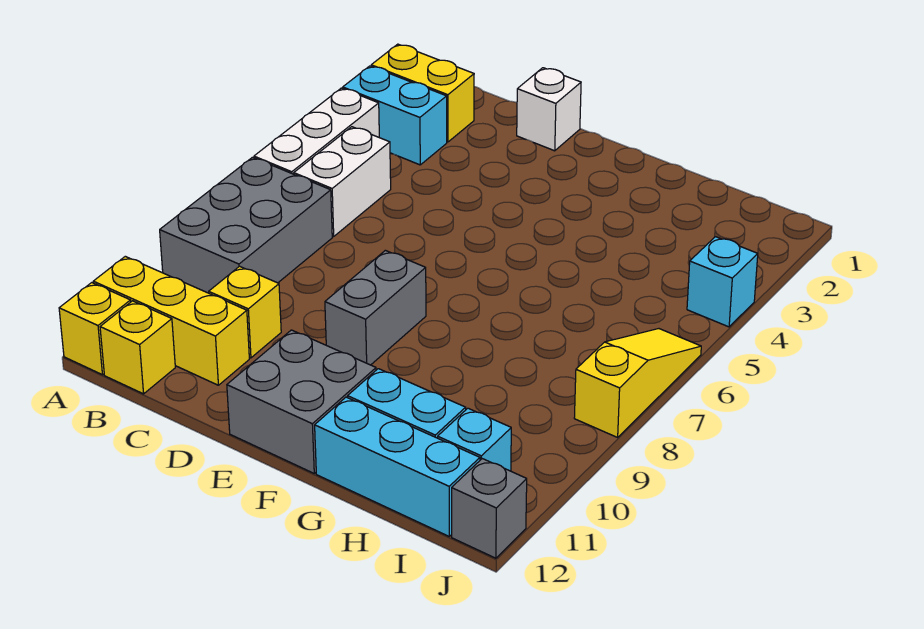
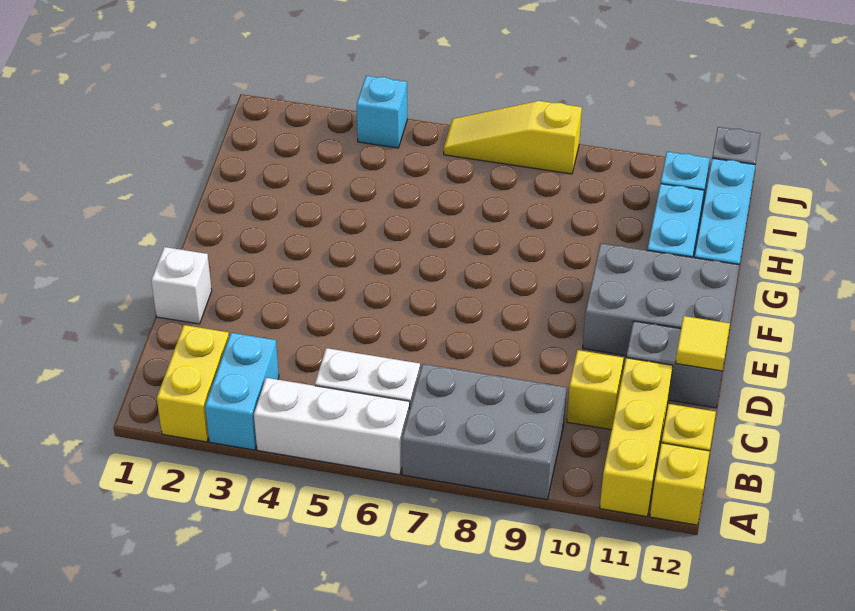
none -> yellow 1x1 tile [676,316,730,371]
grey 1x2 brick [325,250,426,365] -> grey 1x2 brick moved to [626,321,722,408]
grey 2x2 brick [227,330,376,473] -> grey 2x3 brick [583,243,739,356]

